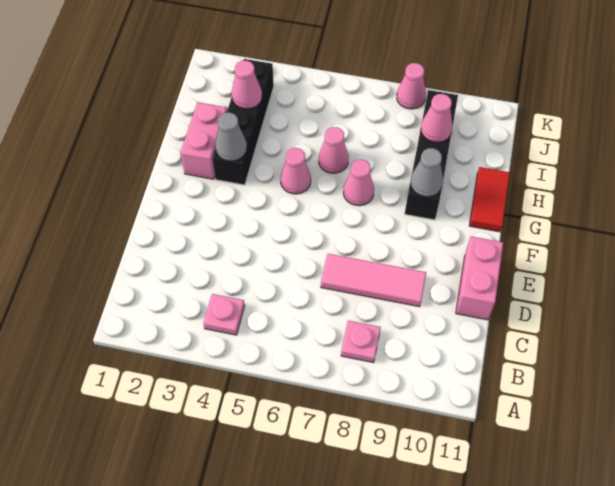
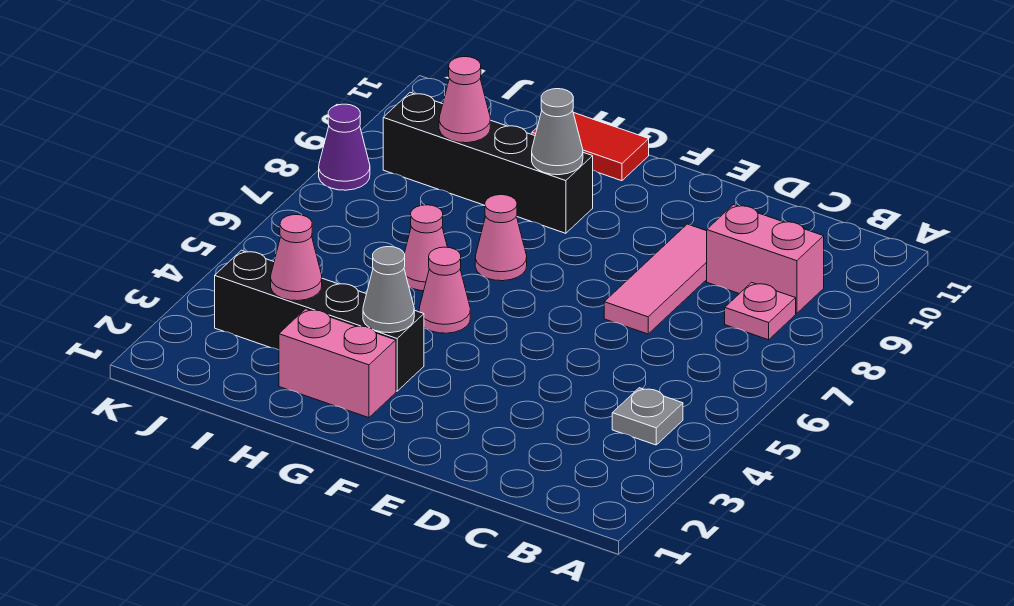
pink 1x1 plate [203,294,245,335] -> grey 1x1 plate [612,388,683,445]
pink 1x2 brick [456,236,503,320] -> pink 1x2 brick moved to [707,205,824,313]
pink 1x1 cone [397,63,426,109] -> purple 1x1 cone [319,104,370,190]

